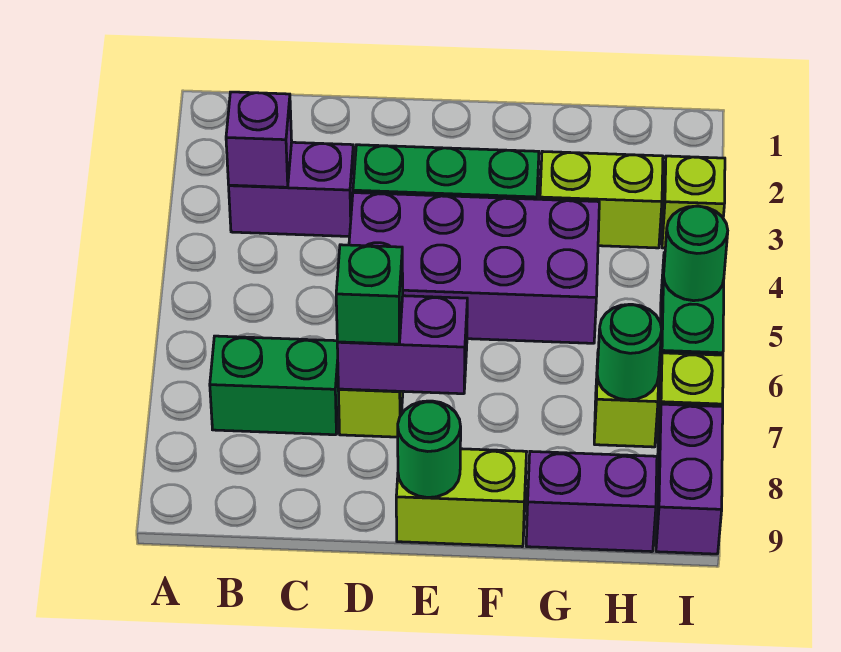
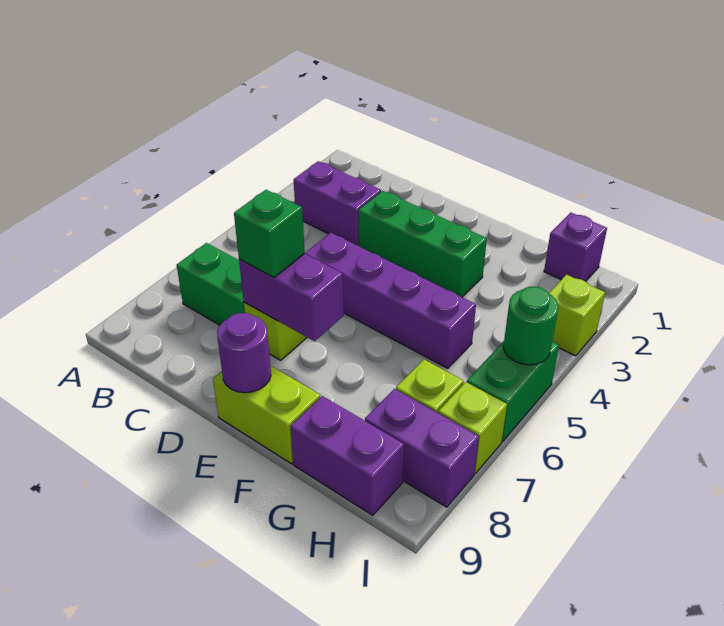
purple 1x1 brick [226,92,292,187] -> purple 1x1 brick moved to [544,213,607,282]
purple 2x4 brick [349,193,599,343] -> purple 1x4 brick [304,233,476,368]
green 1x1 round brick [398,401,461,498] -> purple 1x1 round brick [217,313,271,393]
lime 1x2 brick [540,151,663,248] -> none
green 1x1 round brick [597,304,662,400] -> none
purple 1x2 brick [656,404,723,554] -> purple 1x2 brick turned to [365,389,479,507]

